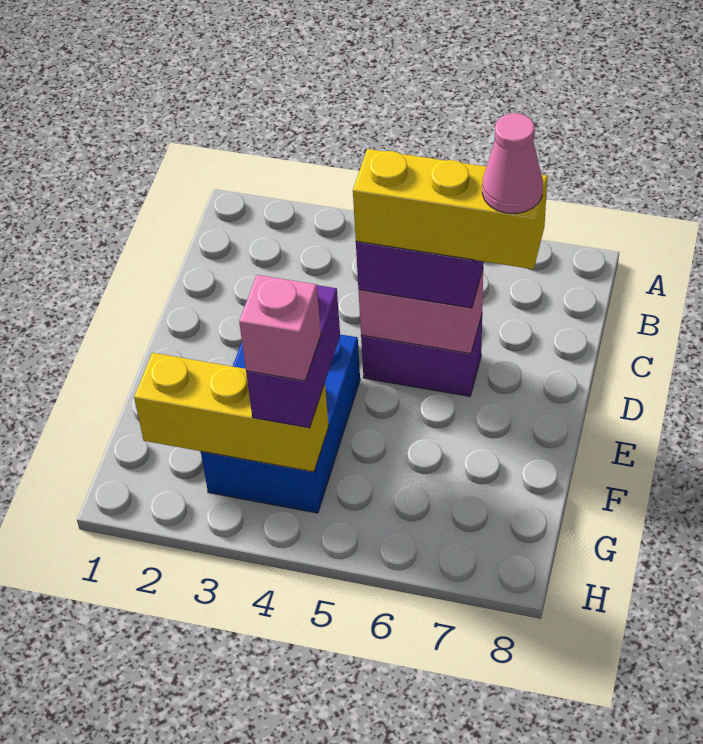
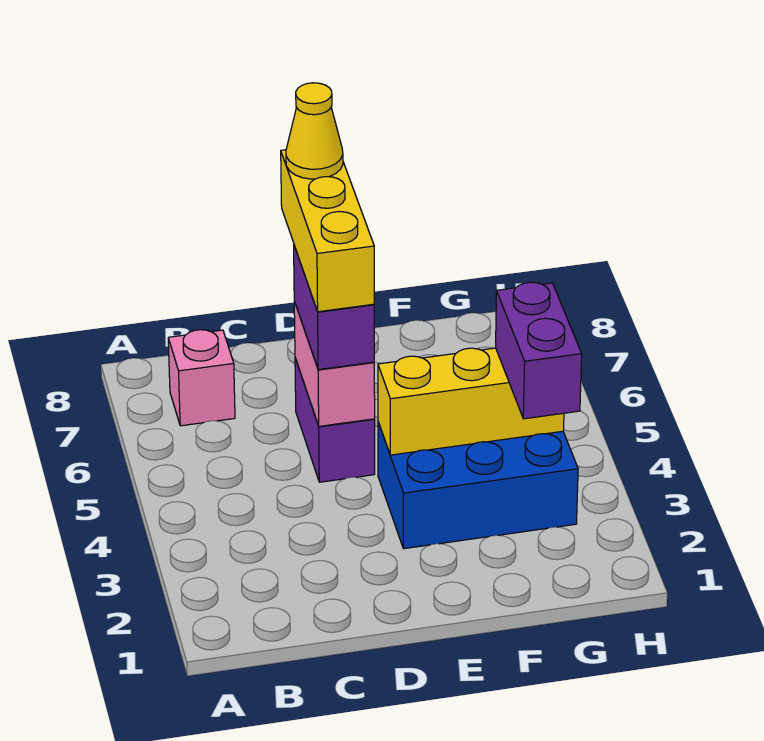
pink 1x1 cone [482,113,543,214] -> yellow 1x1 cone [286,83,343,179]
purple 1x2 brick [246,285,340,428] -> purple 1x2 brick turned to [496,282,582,419]
yellow 1x3 brick [134,353,329,472] -> yellow 1x3 brick turned to [378,348,564,455]
pink 1x1 brick [239,275,321,381] -> pink 1x1 brick moved to [168,330,235,426]

